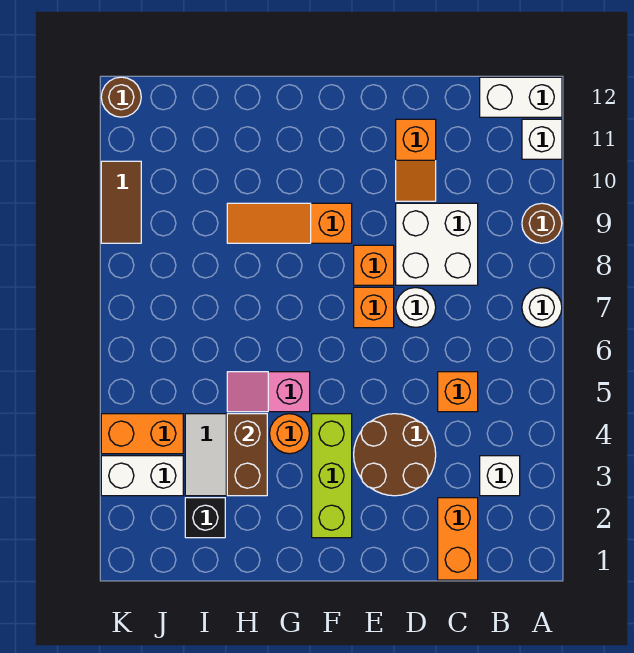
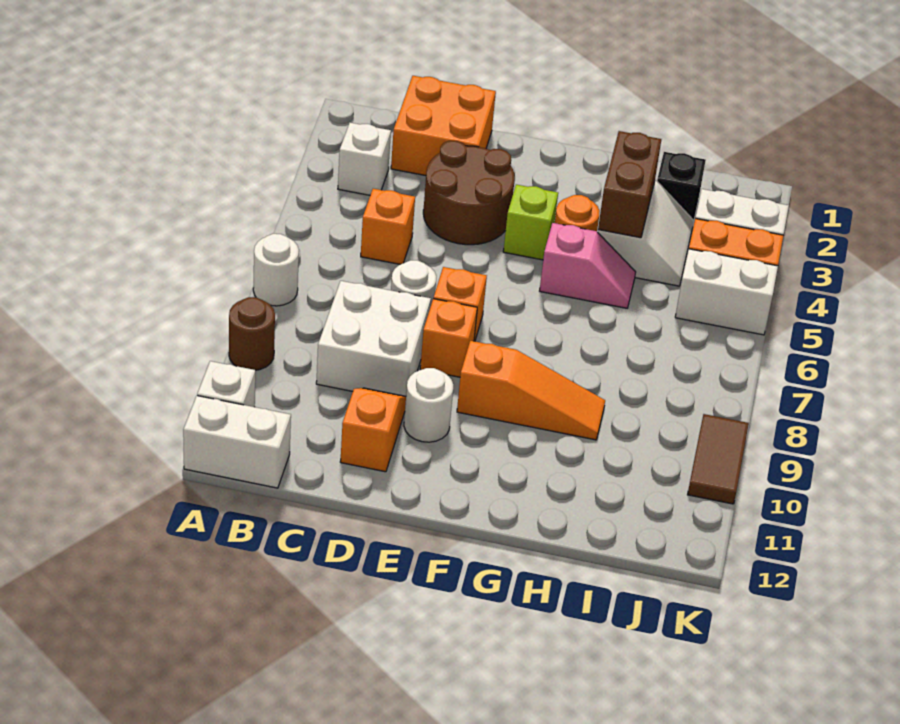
orange 1x2 brick [438,498,478,580] -> orange 2x2 brick [391,76,496,176]
none -> white 1x1 round brick [404,368,453,442]
lime 1x3 brick [312,414,352,538] -> lime 1x1 brick [503,185,558,260]
none -> white 1x2 brick [675,249,778,335]
brown 1x1 round brick [101,77,141,117] -> none

